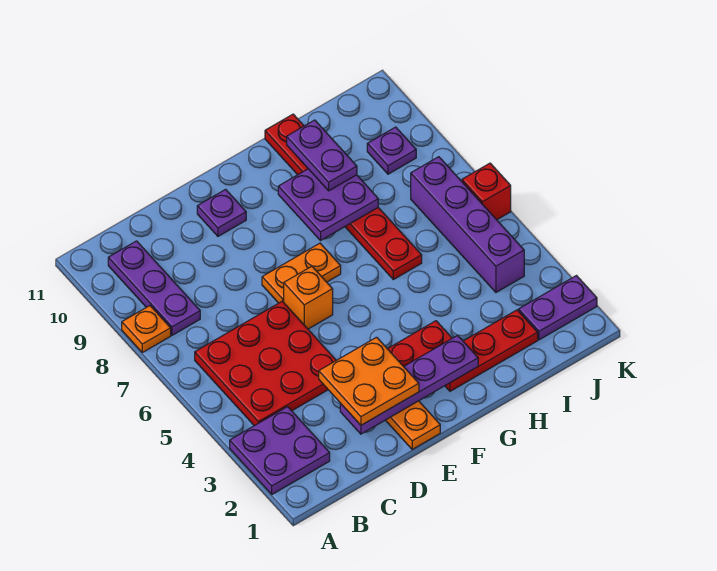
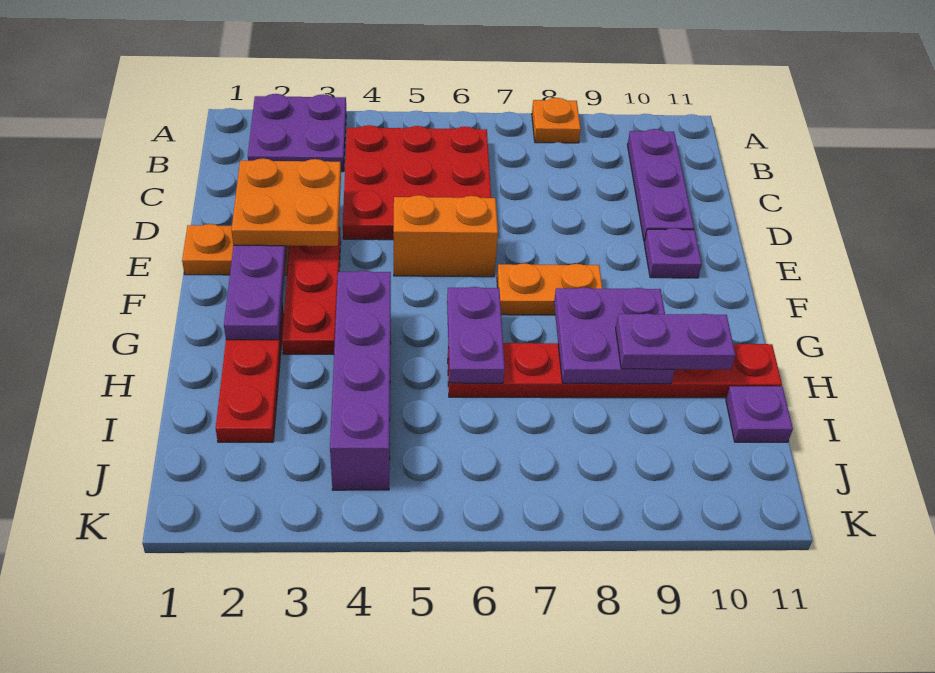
purple 1x3 plate [108,241,200,335] -> purple 1x3 plate turned to [628,129,694,242]
orange 1x1 brick [284,266,333,329] -> orange 1x2 brick [394,195,498,277]
orange 1x2 plate [262,243,341,303] -> orange 1x2 plate turned to [497,263,603,315]
purple 1x2 plate [519,276,597,340] -> purple 1x2 plate moved to [447,287,505,383]
purple 1x4 brick [411,157,524,292] -> purple 1x4 brick turned to [330,271,391,490]
purple 1x1 plate [367,127,416,174] -> purple 1x1 plate moved to [726,386,793,442]
red 1x1 brick [462,163,511,220] -> none

